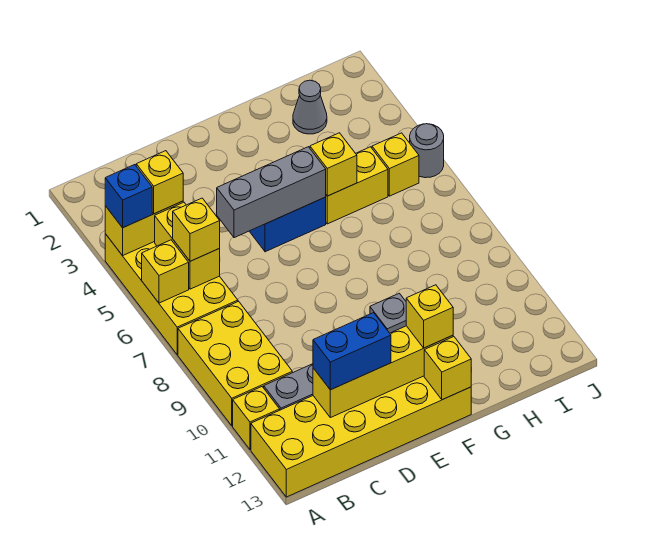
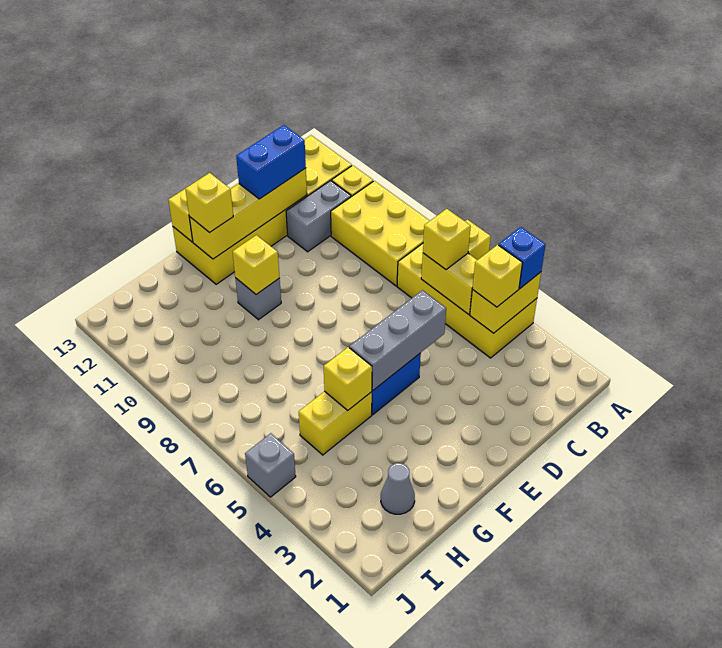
yellow 1x1 brick [372,133,419,196] -> yellow 1x1 brick moved to [233,235,280,295]
grey 1x1 round brick [410,124,444,178] -> grey 1x1 brick [245,433,296,497]

